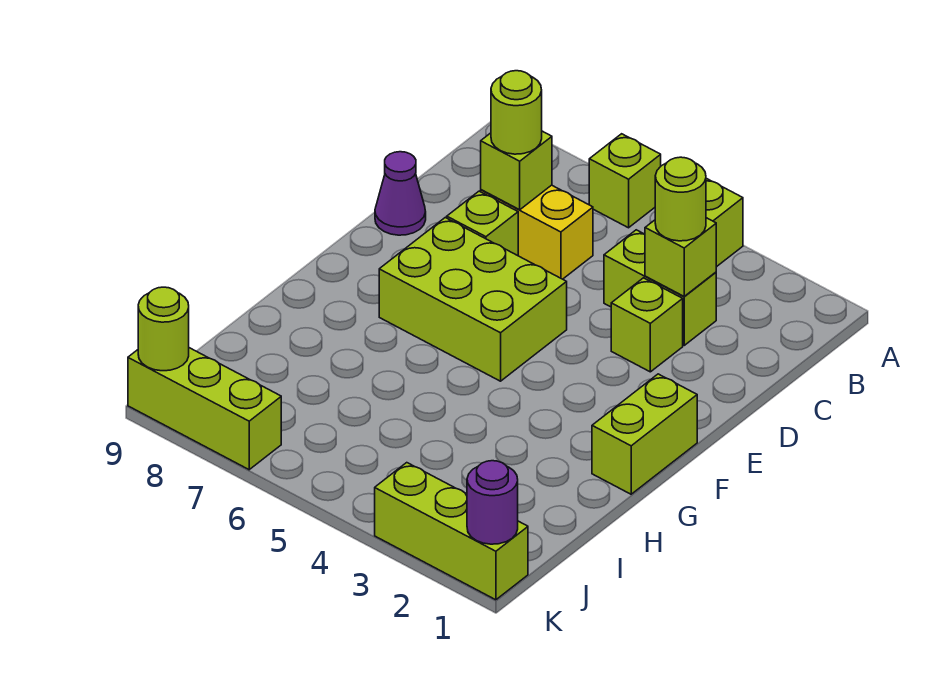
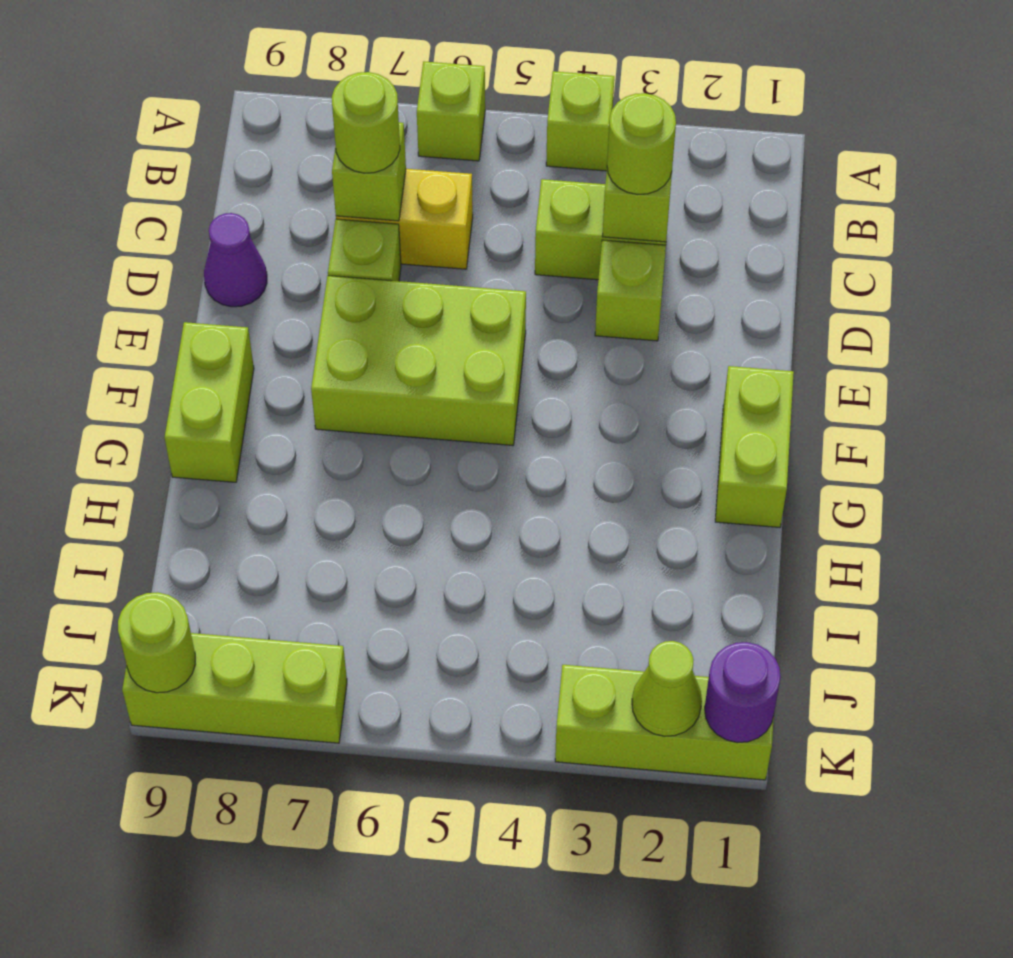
none -> lime 1x2 brick [165,322,254,482]
none -> lime 1x1 cone [632,641,702,736]

